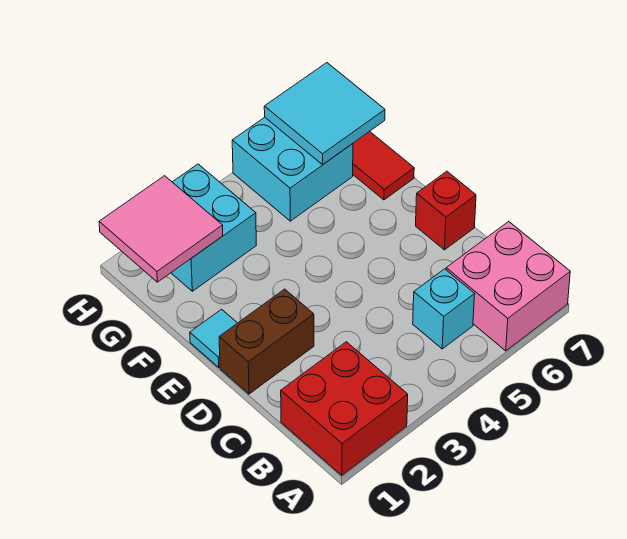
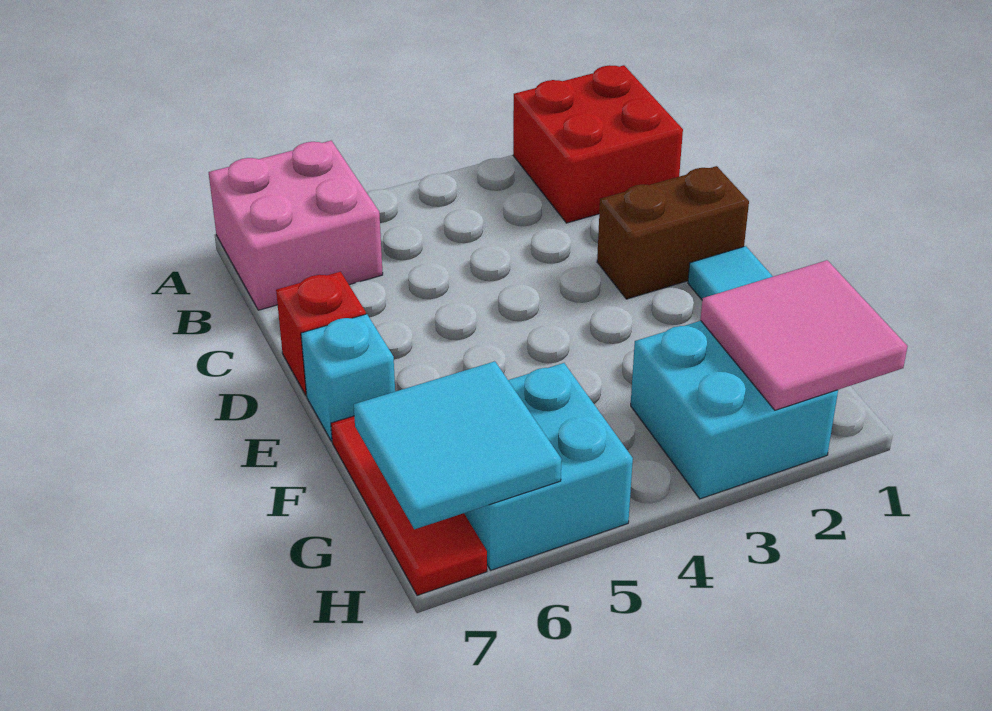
cyan 1x1 brick [413,269,475,349] -> cyan 1x1 brick moved to [301,314,395,441]

